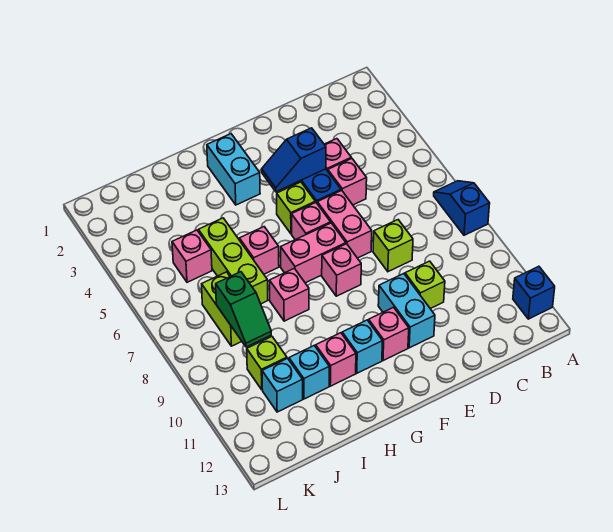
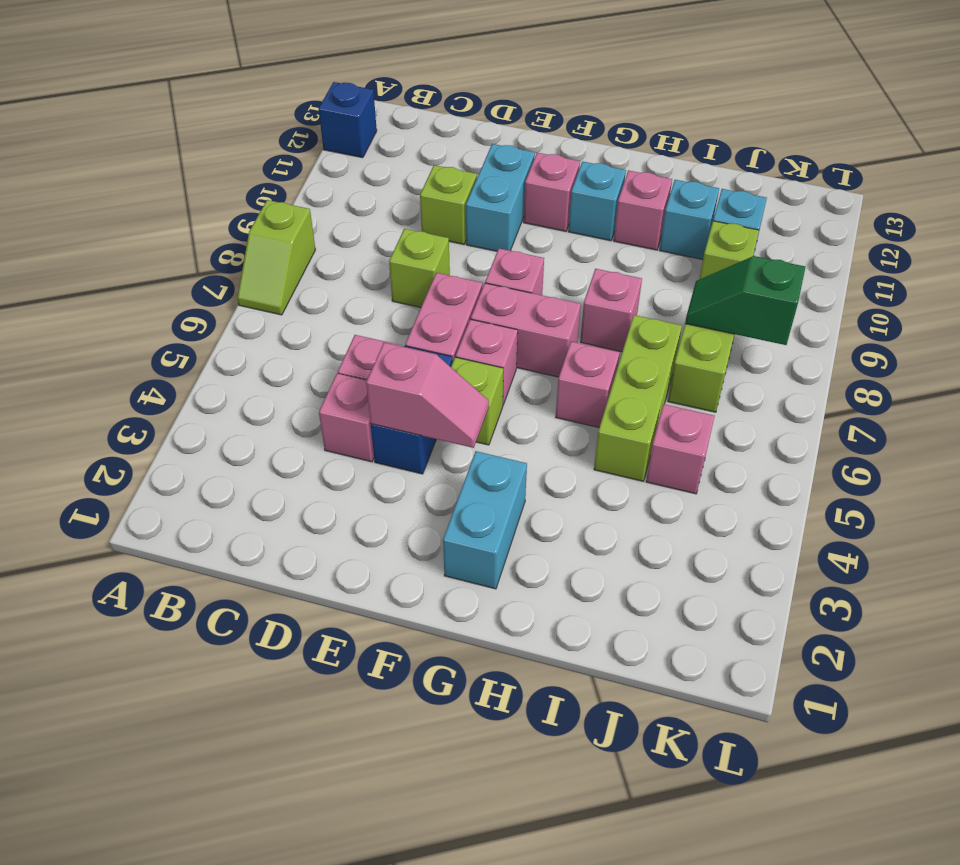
blue 1x2 slope [434,181,490,235] -> lime 1x2 slope [237,200,315,315]
blue 1x2 slope [262,128,326,192] -> pink 1x2 slope [366,343,489,448]
green 1x2 slope [216,272,271,347] -> green 1x2 slope turned to [685,256,805,345]

